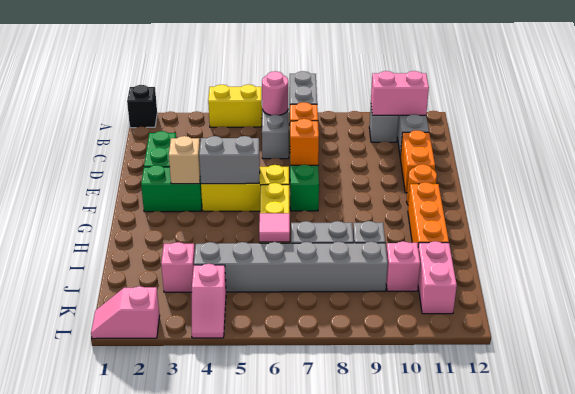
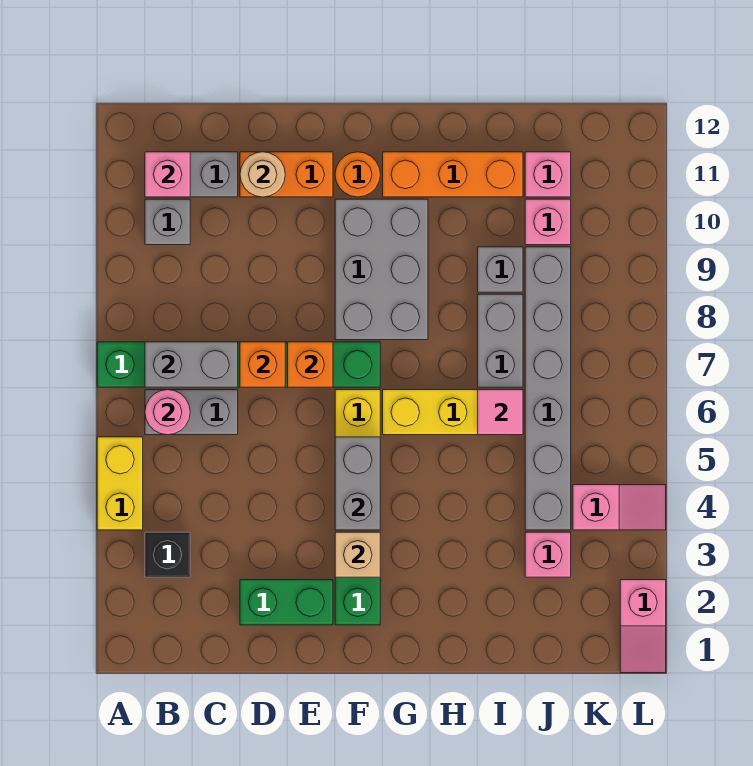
black 1x1 brick [127,85,157,128] -> black 1x1 brick moved to [145,532,190,577]
pink 1x2 brick [371,71,429,116] -> pink 1x1 brick [145,152,190,197]
none -> tan 1x1 round brick [240,152,285,197]
none -> grey 2x3 brick [335,199,428,340]
pink 1x2 brick [418,241,457,314] -> pink 1x1 brick [525,152,571,197]

